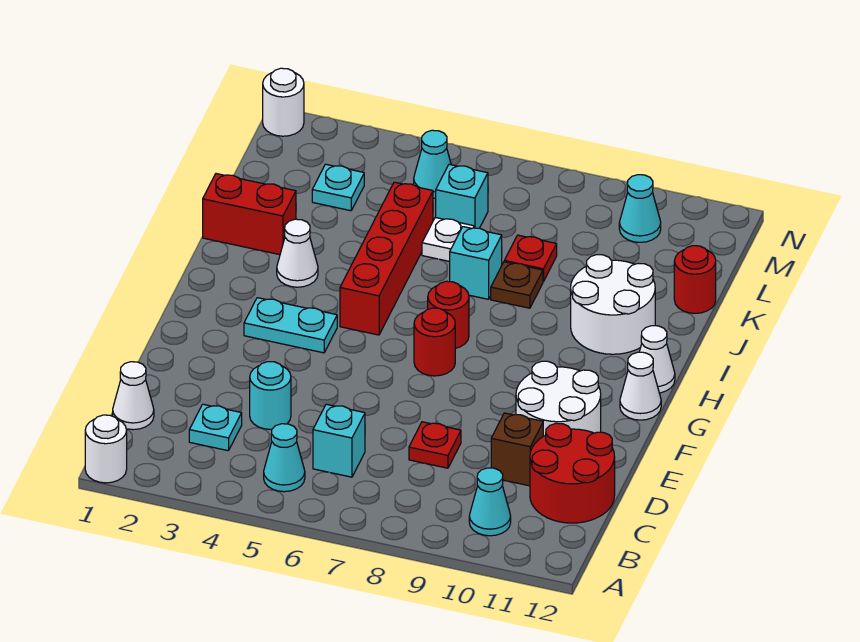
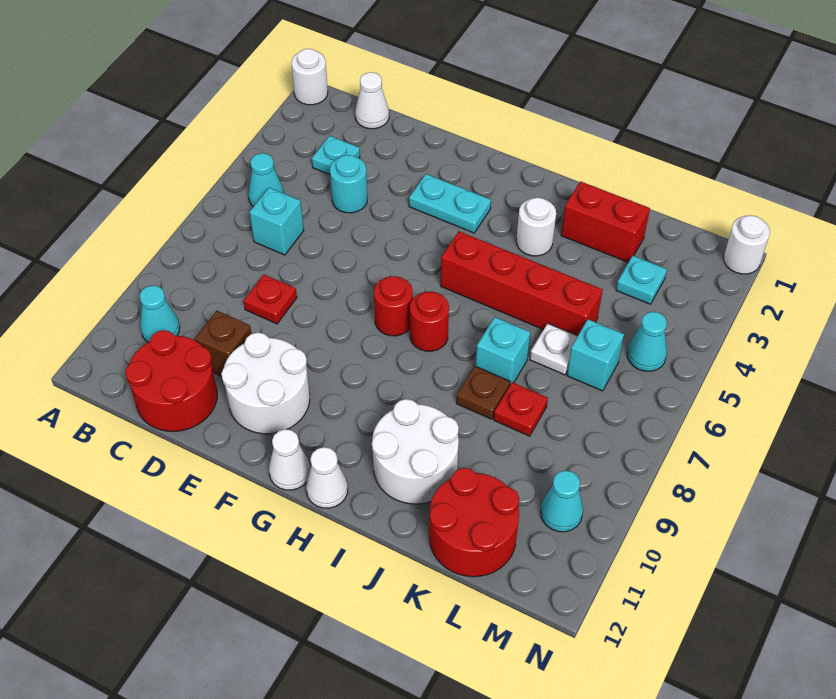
cyan 1x2 plate [244,298,337,353] -> cyan 1x2 plate turned to [409,174,491,233]
white 1x1 cone [277,219,318,287] -> white 1x1 round brick [516,198,556,256]
red 1x2 brick [203,174,296,255] -> red 1x2 brick turned to [561,181,650,262]
red 1x1 round brick [674,246,716,313] -> red 2x2 round brick [429,468,519,577]

